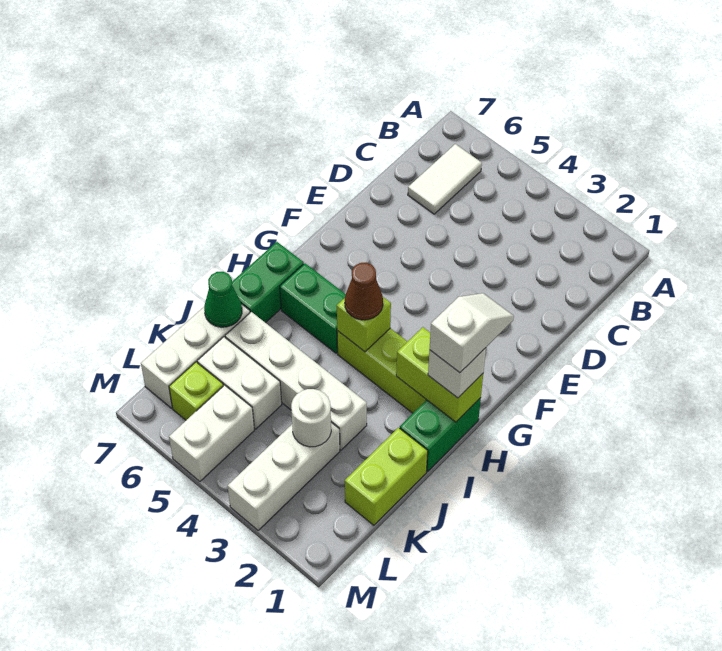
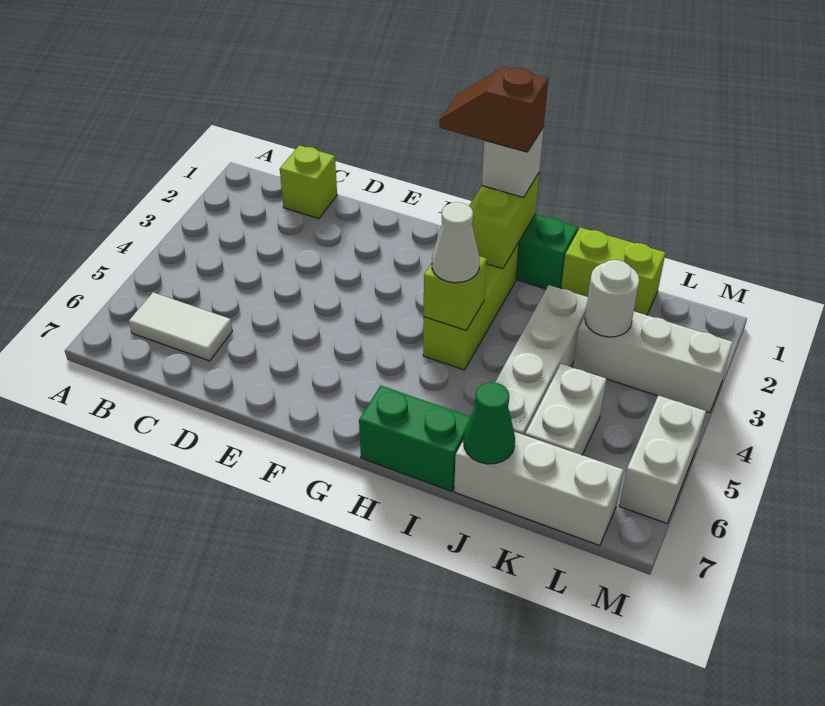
white 1x2 slope [430,293,514,373] -> brown 1x2 slope [440,67,548,152]
brown 1x1 cone [345,263,383,320] -> white 1x1 cone [432,202,480,283]
green 1x2 brick [280,263,346,353] -> none
white 1x2 brick [169,385,254,481] -> white 1x2 brick turned to [619,395,706,523]
lime 1x1 brick [169,362,223,420] -> lime 1x1 brick moved to [280,145,337,219]

